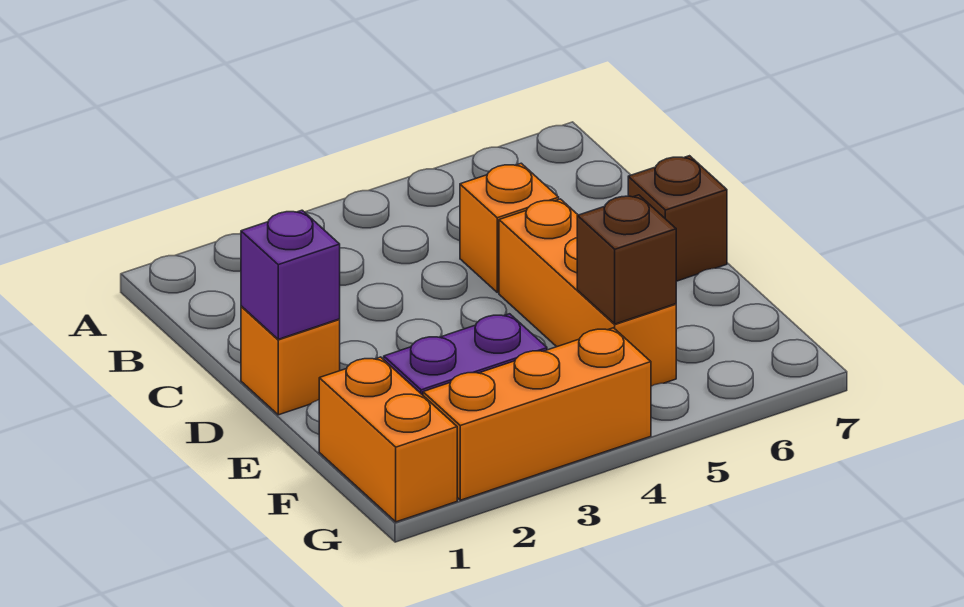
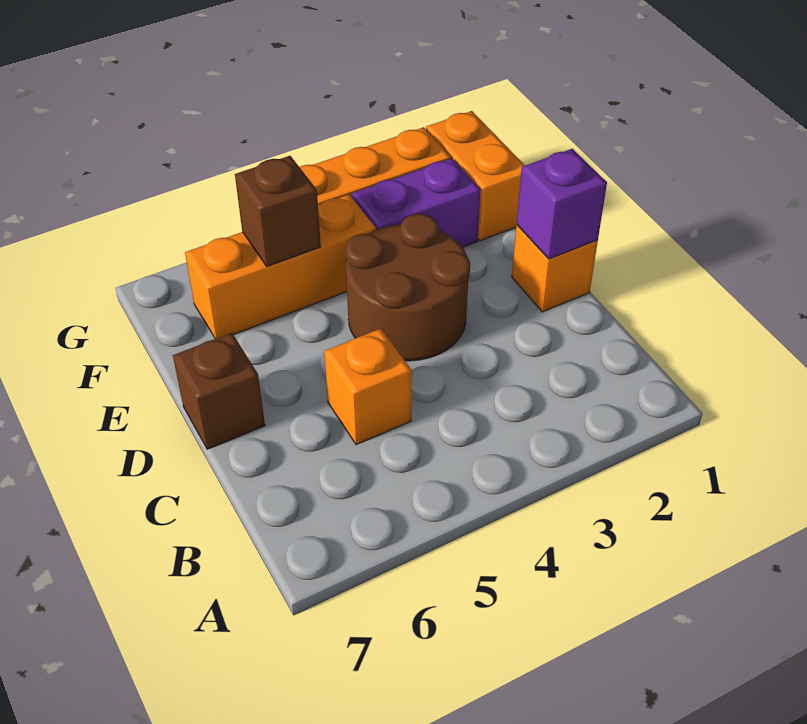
none -> brown 2x2 round brick [346,214,470,361]
orange 1x3 brick [499,199,676,386] -> orange 1x3 brick turned to [185,195,376,339]

